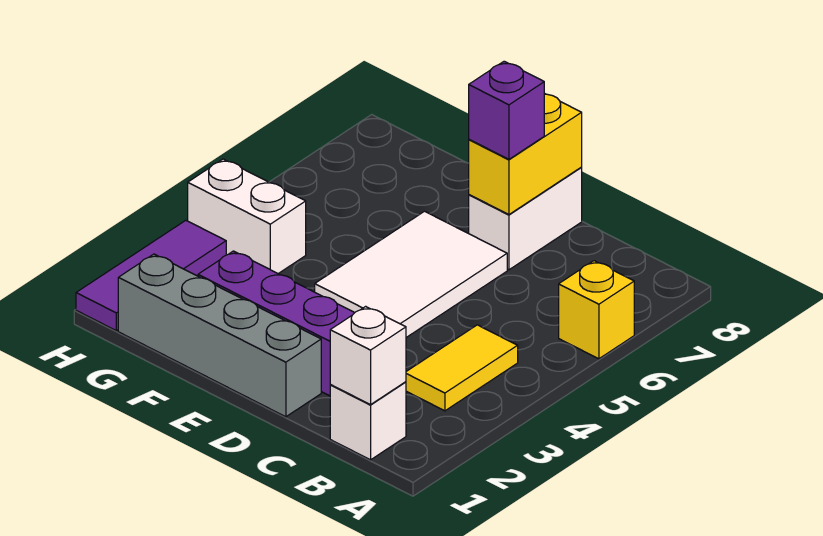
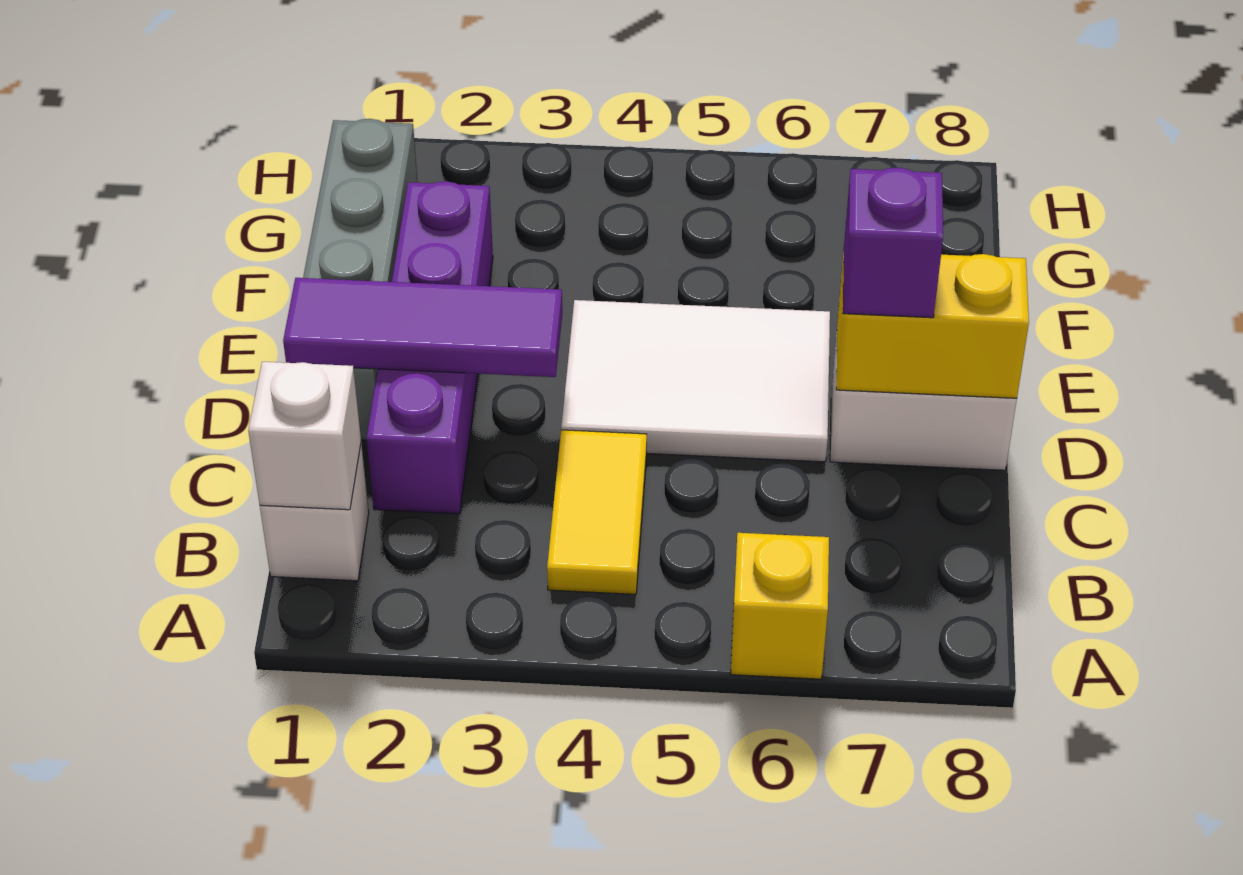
yellow 1x2 tile [406,325,518,411] -> yellow 1x2 tile turned to [547,430,647,594]
white 1x2 brick [188,159,306,274] -> none
purple 1x3 tile [76,220,226,331] -> purple 1x3 tile moved to [283,278,562,377]

